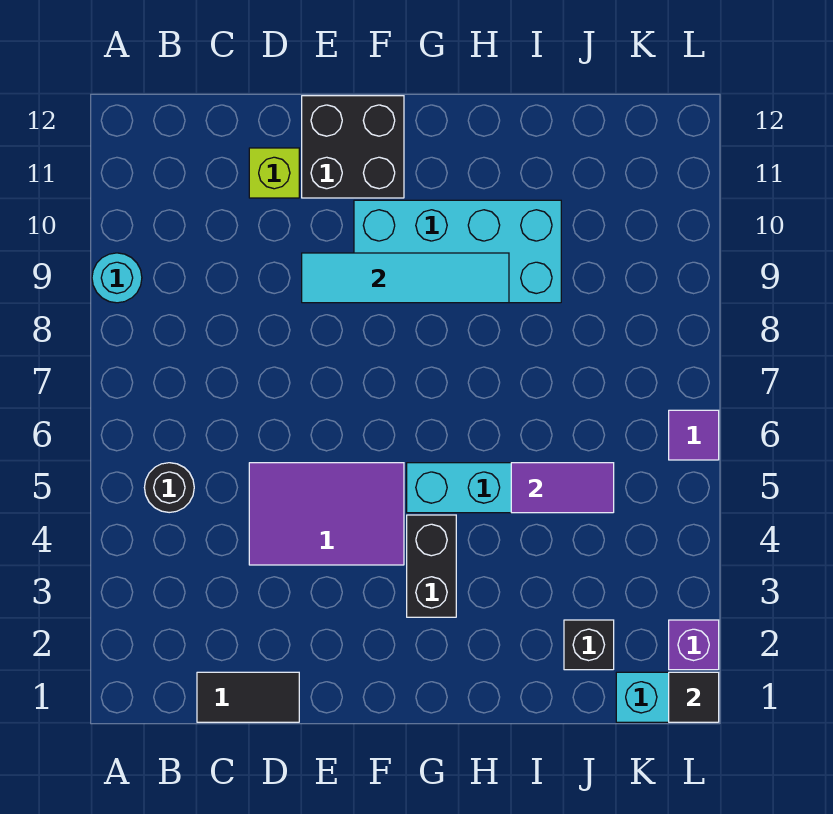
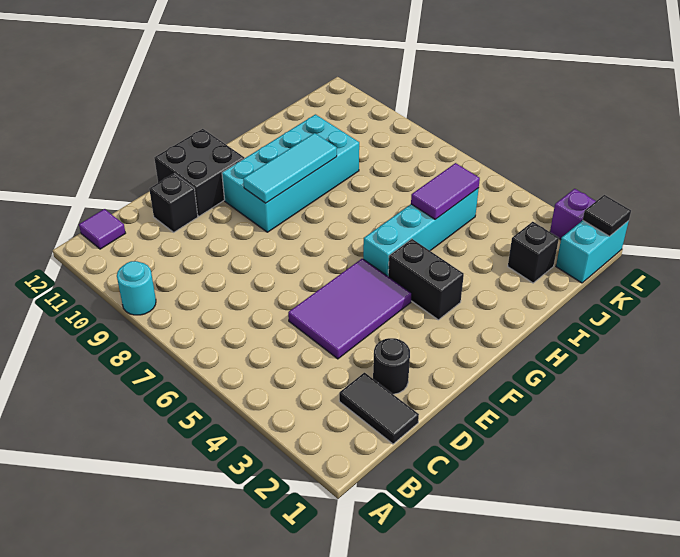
black 1x1 round brick [144,463,194,513] -> black 1x1 round brick moved to [373,338,410,394]
black 1x2 tile [197,672,299,722] -> black 1x2 tile turned to [339,373,419,444]
lime 1x1 brick [249,148,299,198] -> black 1x1 brick [149,174,198,232]
cyan 1x4 tile [302,253,509,303] -> cyan 1x3 tile [243,133,337,203]
purple 1x1 tile [669,410,719,460] -> purple 1x1 tile moved to [79,209,125,249]

